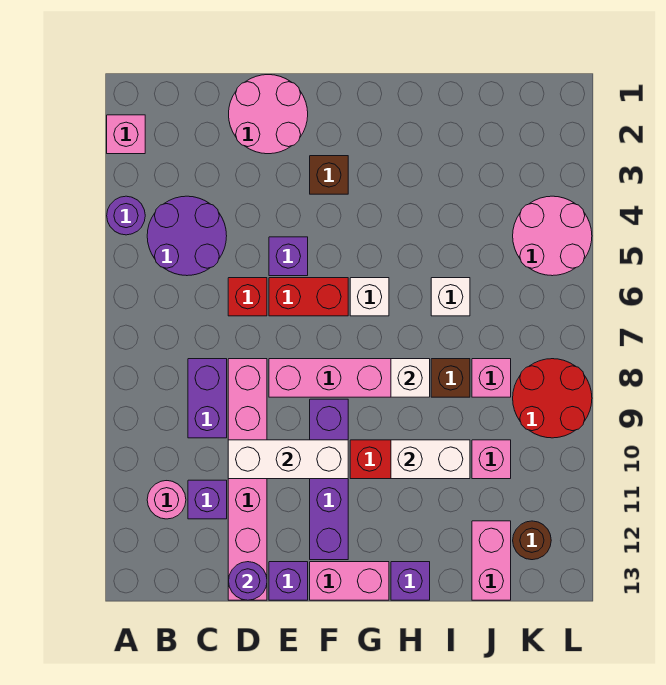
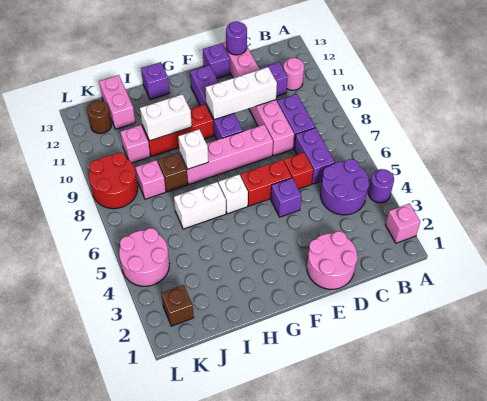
none -> purple 1x2 brick [294,128,335,184]
brown 1x1 brick [310,156,348,194] -> brown 1x1 brick moved to [161,285,194,326]
pink 1x2 brick [310,562,389,600] -> none
white 1x1 brick [431,278,470,316] -> white 1x2 brick [174,182,226,229]

